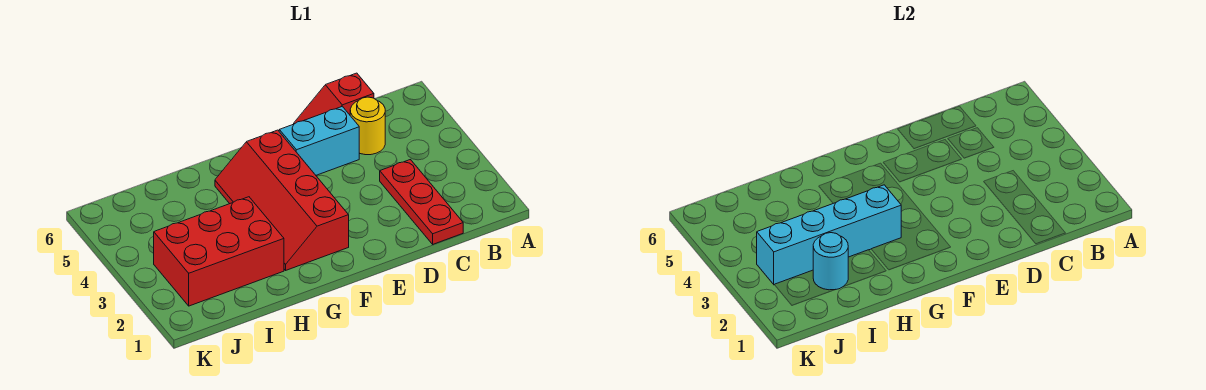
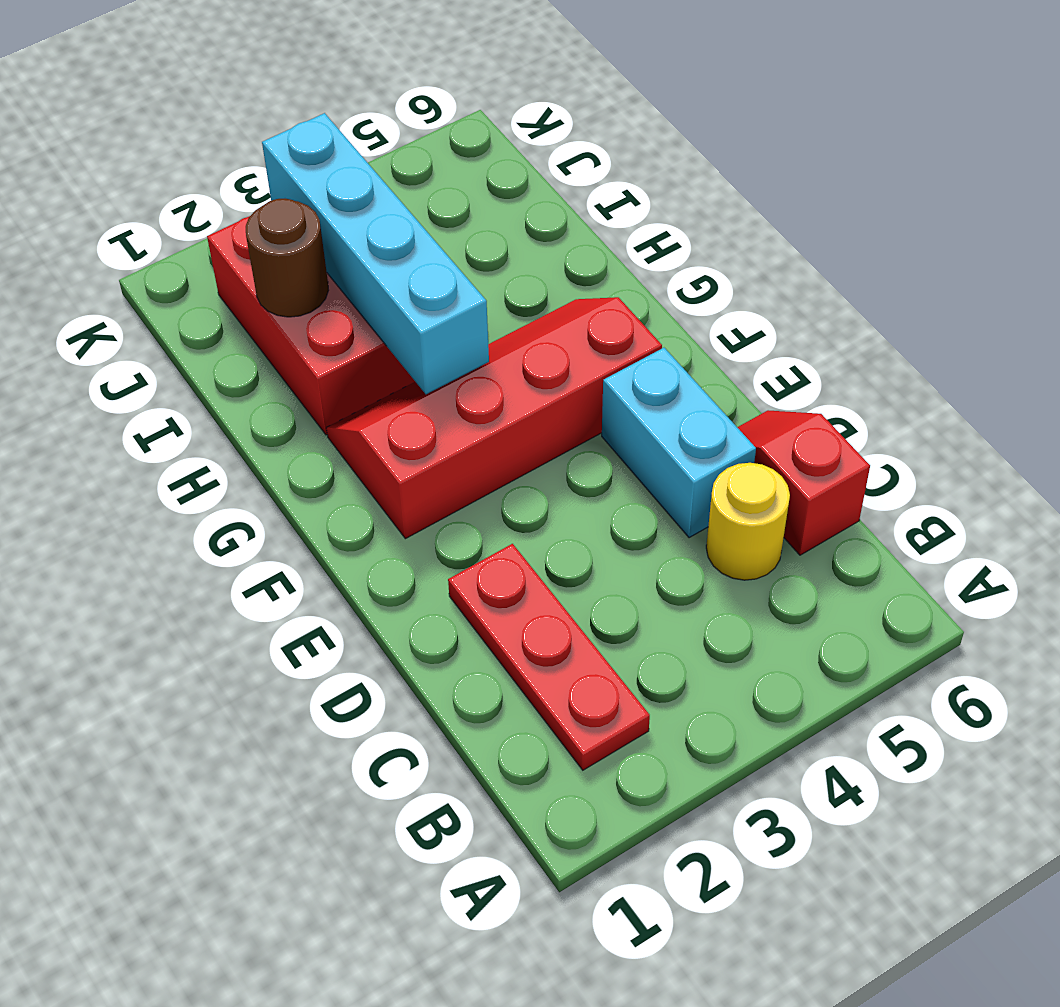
red 1x3 plate [380,160,463,244] -> red 1x3 plate turned to [448,544,650,770]
cyan 1x1 round brick [813,233,848,290] -> brown 1x1 round brick [246,199,329,317]

